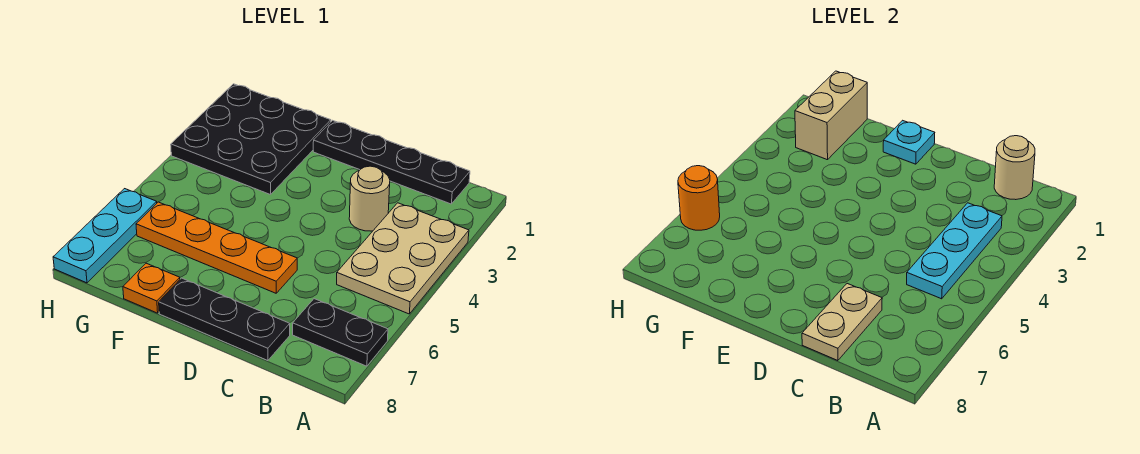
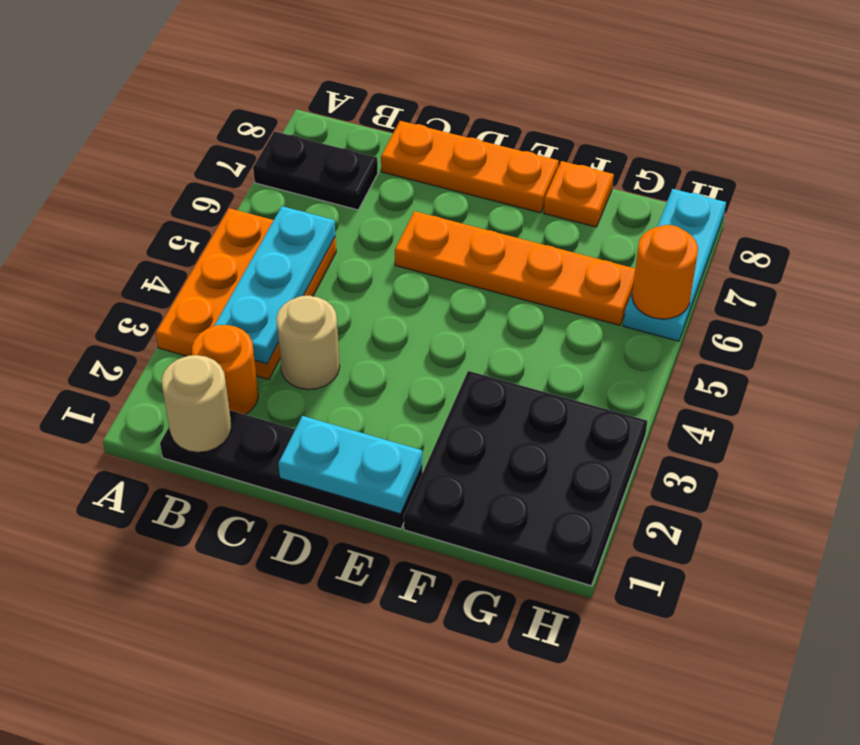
tan 2x3 plate [337,203,469,314] -> orange 2x3 plate [156,208,336,379]
none -> orange 1x1 round brick [192,325,258,414]
tan 1x2 plate [802,284,882,361] -> none
black 1x3 plate [159,278,290,361] -> orange 1x3 plate [381,121,558,213]
cyan 1x1 plate [883,120,935,164] -> cyan 1x2 plate [278,416,422,514]
tan 1x2 brick [795,71,867,160] -> none

